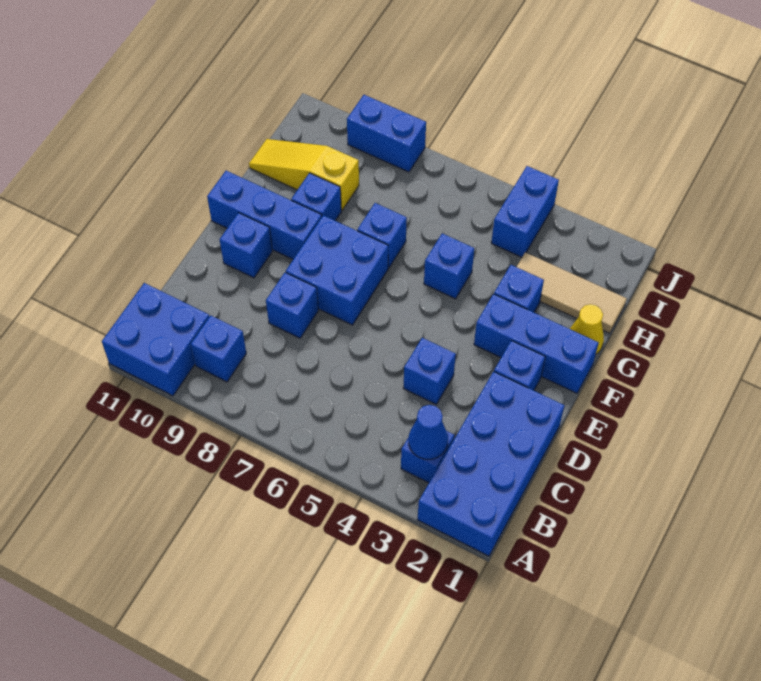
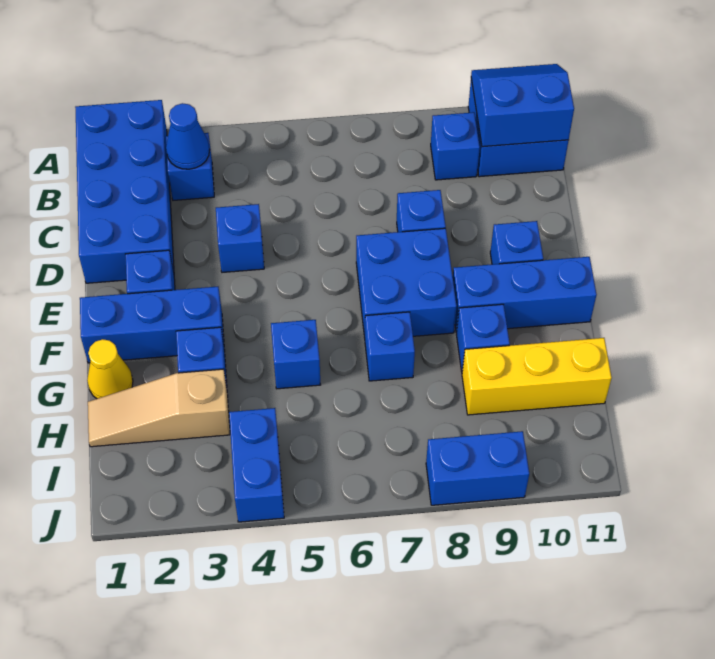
none -> blue 2x2 slope [471,64,574,147]
tan 1x3 tile [517,252,627,333] -> tan 1x3 slope [88,369,230,447]
yellow 1x3 slope [249,139,359,210] -> yellow 1x3 brick [462,338,612,415]

